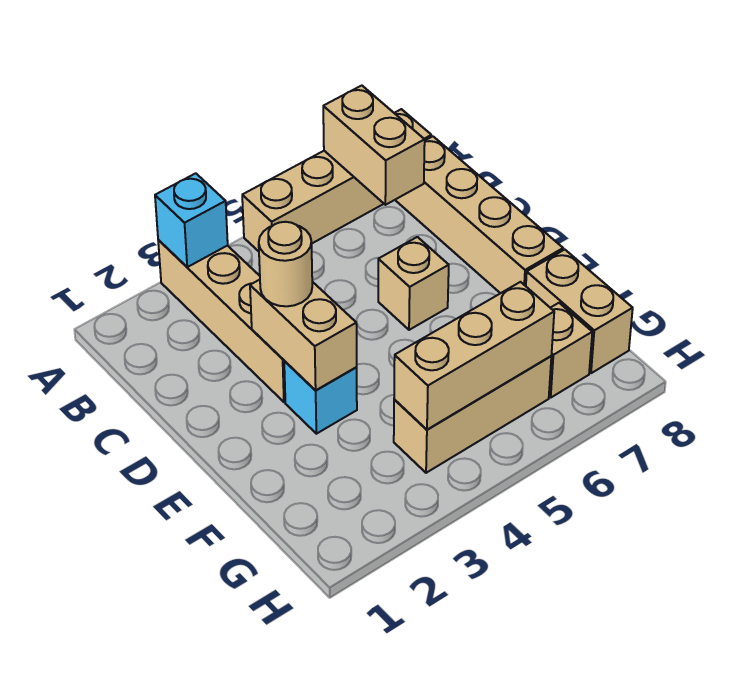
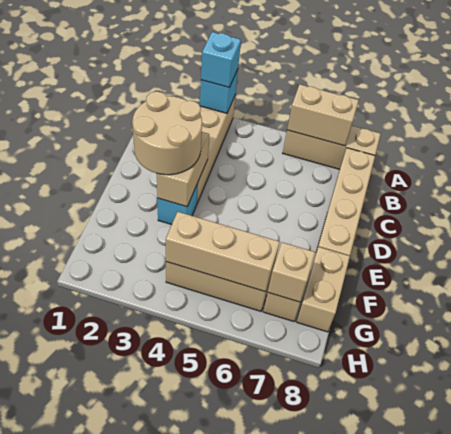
none -> cyan 1x1 brick [201,32,241,88]
tan 1x4 brick [242,109,431,251] -> tan 1x3 brick [283,126,381,169]
tan 1x2 brick [323,86,425,205] -> tan 1x2 brick turned to [287,84,359,146]
tan 1x1 round brick [259,222,312,306] -> tan 2x2 round brick [132,92,202,175]
tan 1x1 brick [378,237,449,330] -> tan 1x1 brick moved to [268,242,315,302]

